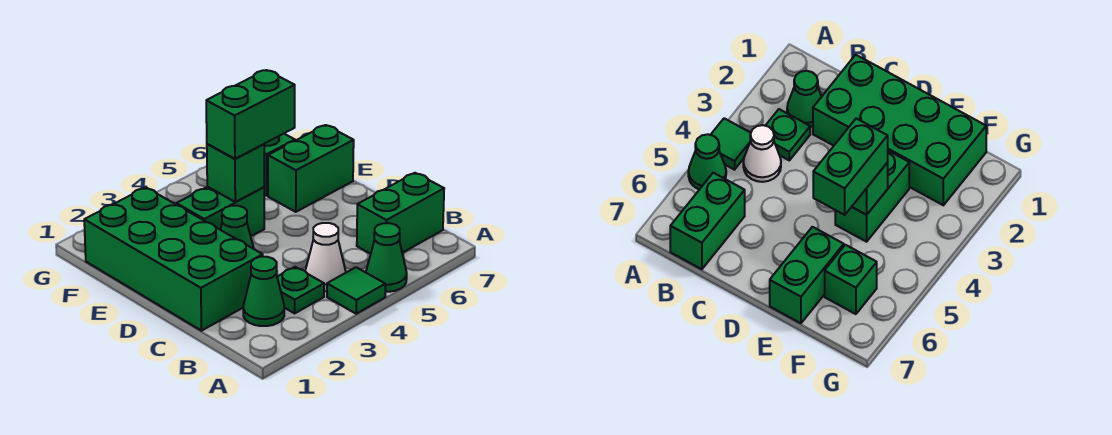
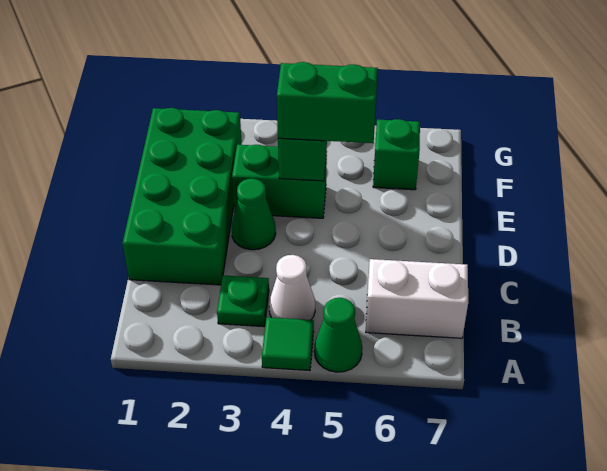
green 1x1 cone [243,257,284,326] -> none
green 1x2 brick [357,173,444,254] -> white 1x2 brick [366,259,468,338]
green 1x2 brick [268,125,354,212] -> none

